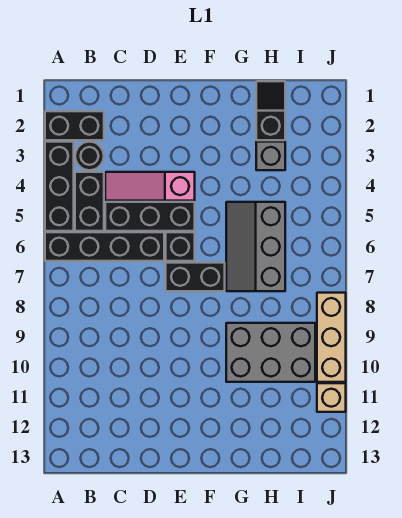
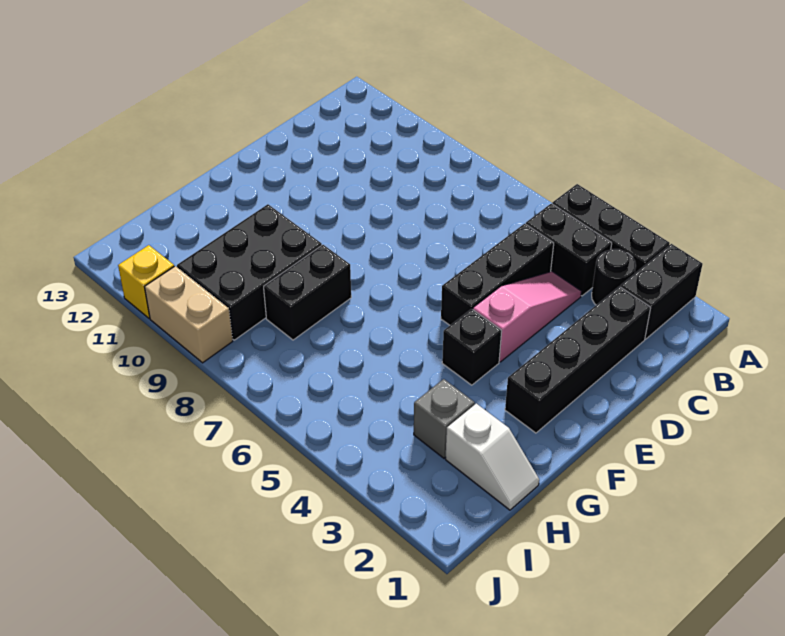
black 1x4 brick [45,232,164,261] -> black 1x4 brick moved to [505,287,651,433]
black 1x1 brick [166,232,195,261] -> black 1x1 brick moved to [442,309,502,385]
black 1x2 brick [166,263,225,291] -> black 1x2 brick moved to [264,245,351,340]
grey 2x3 slope [226,202,285,291] -> none
grey 2x3 brick [226,323,315,382] -> black 2x3 brick [177,204,322,340]
black 1x2 slope [256,81,285,140] -> white 1x2 slope [445,404,539,510]
tan 1x3 brick [317,293,346,382] -> tan 1x2 brick [145,266,233,363]
tan 1x1 brick [317,383,346,412] -> yellow 1x1 brick [118,245,174,318]

